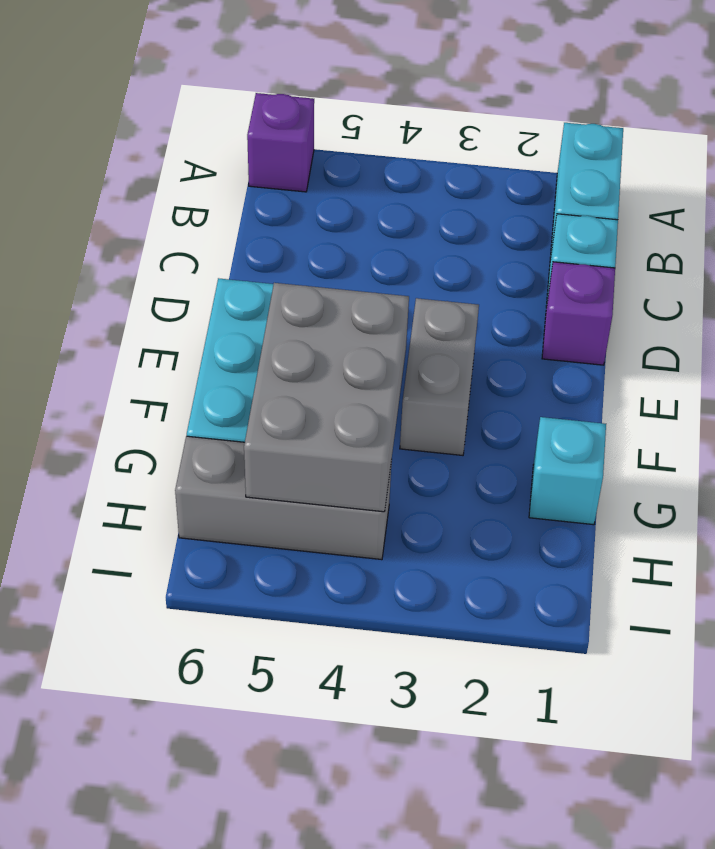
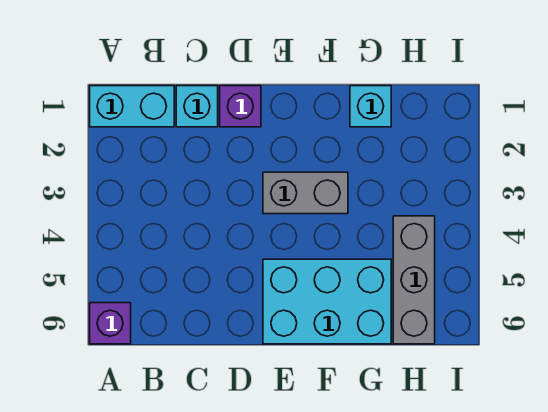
grey 2x3 brick [244,283,409,512] -> none

